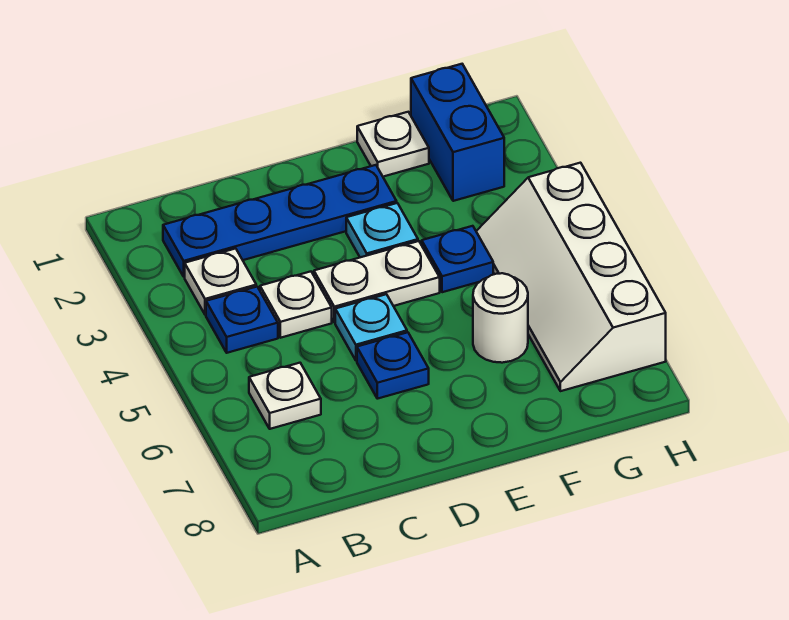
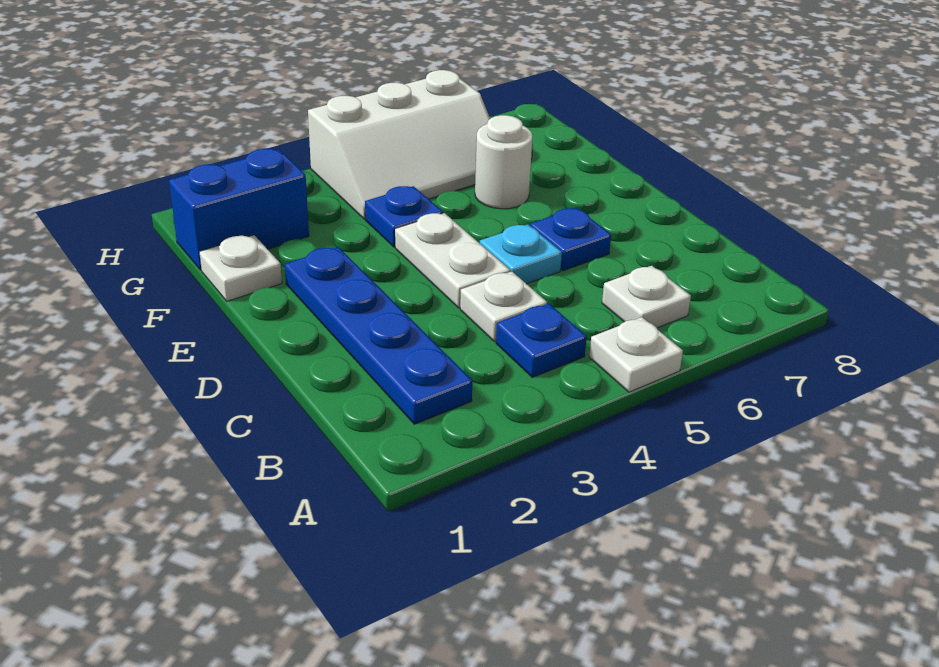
white 1x1 plate [185,249,256,315] -> white 1x1 plate moved to [589,317,683,392]
cyan 1x1 plate [346,203,418,257] -> none
white 2x4 slope [476,163,666,391] -> white 2x3 slope [308,70,490,219]

